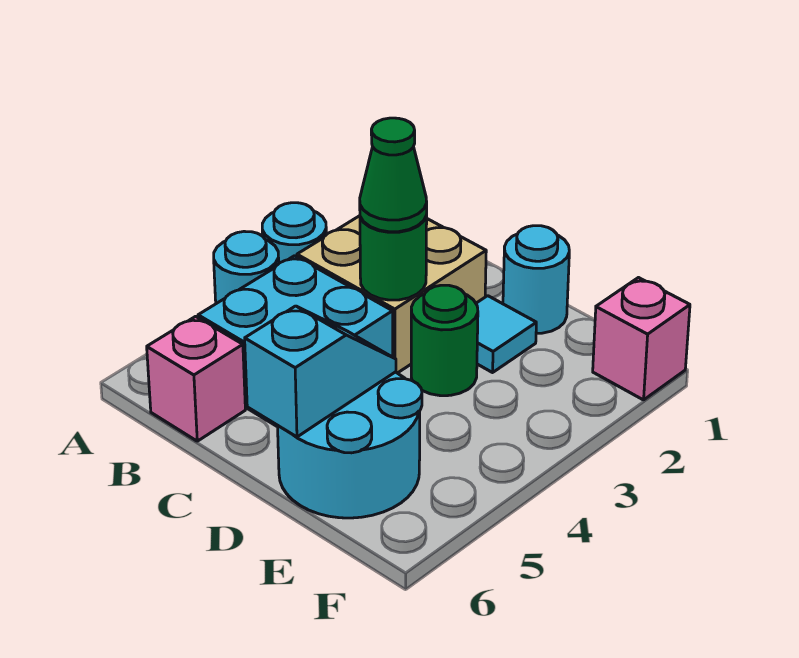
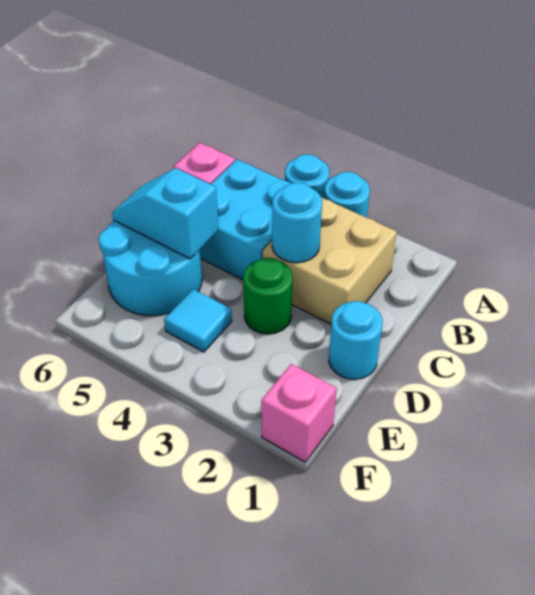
green 1x1 round brick [360,215,427,300] -> cyan 1x1 round brick [272,183,322,263]
green 1x1 cone [360,118,427,232] -> none
cyan 1x1 tile [476,296,536,373] -> cyan 1x1 tile moved to [164,289,232,352]
cyan 1x2 slope [245,306,396,437] -> cyan 1x2 slope turned to [112,168,218,259]

